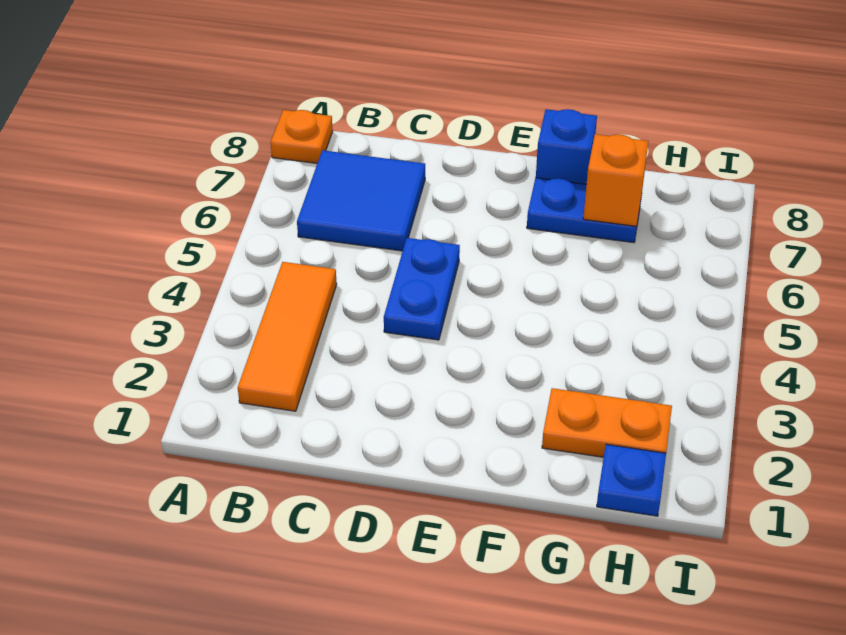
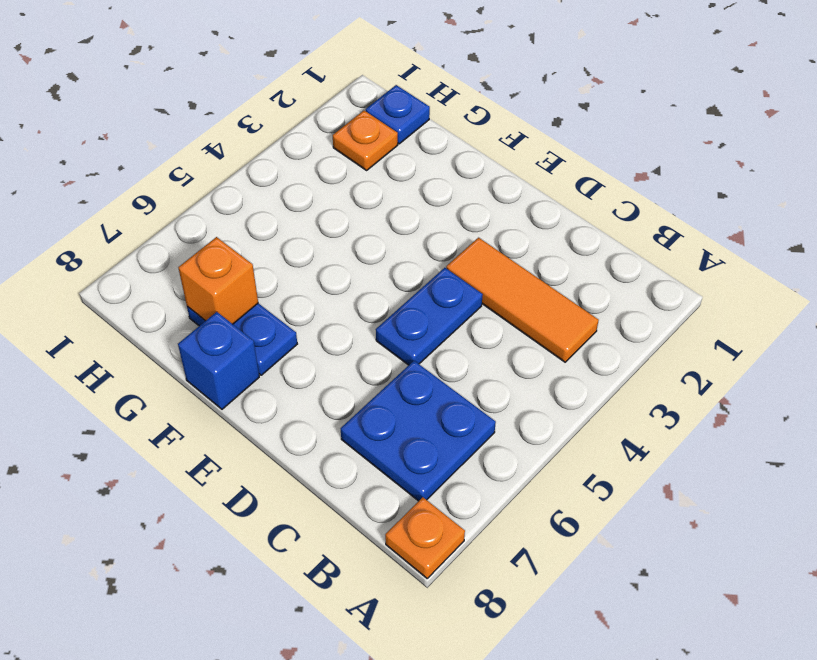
orange 1x3 tile [238,262,337,411] -> orange 1x3 tile turned to [446,238,599,362]
blue 2x2 tile [297,150,425,251] -> blue 2x2 plate [341,361,496,501]
orange 1x2 plate [542,388,672,457] -> orange 1x1 plate [333,111,398,170]

